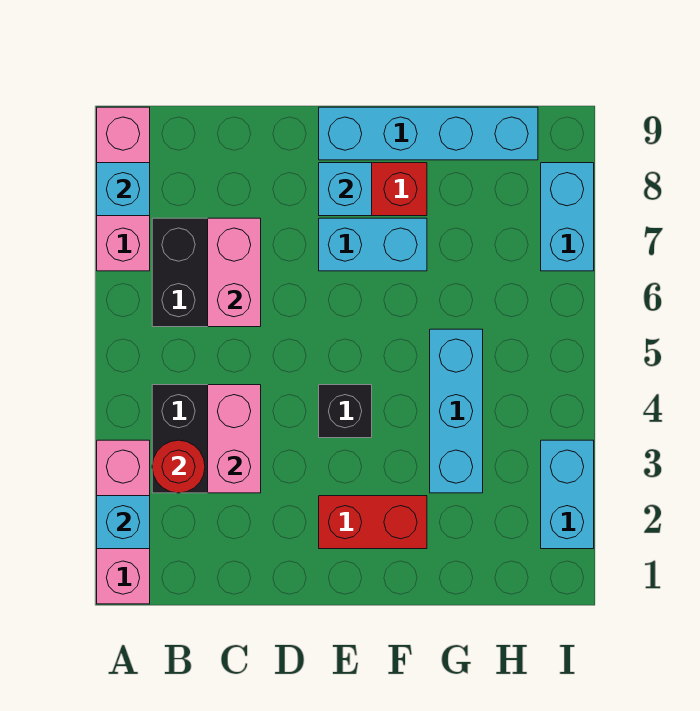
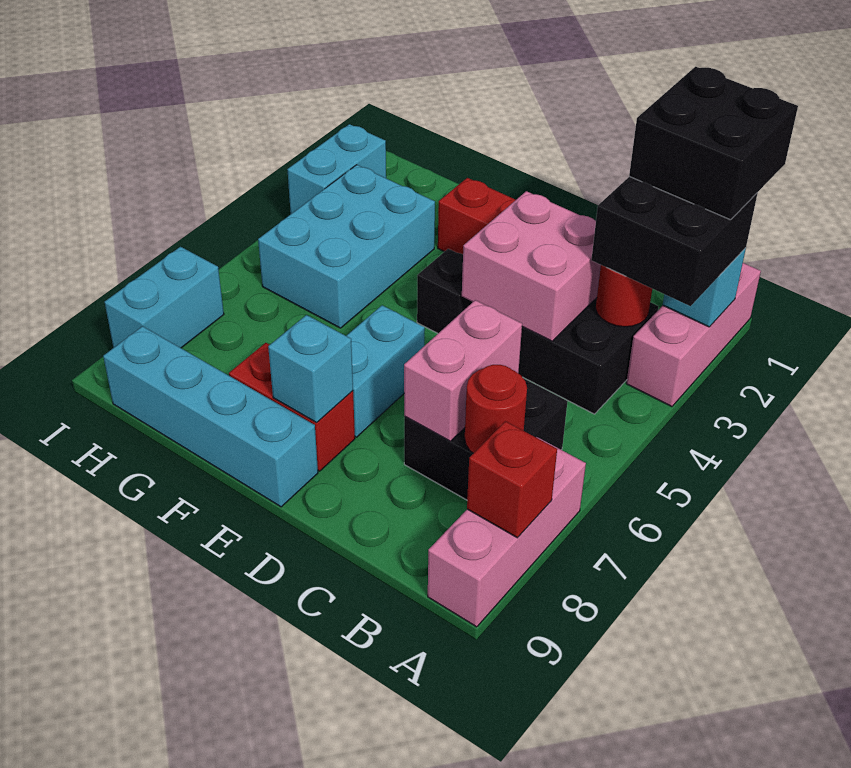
none -> black 2x2 brick [629,67,798,220]
none -> black 2x2 brick [592,176,758,306]
cyan 1x1 brick [97,163,150,216] -> red 1x1 brick [467,421,557,538]
none -> red 1x1 round brick [465,365,527,453]
pink 1x2 brick [208,385,261,493] -> pink 2x2 brick [462,191,601,341]
cyan 1x2 brick [319,218,427,271] -> cyan 1x2 brick turned to [347,305,425,437]
cyan 1x3 brick [430,329,483,493] -> cyan 2x3 brick [258,165,435,328]

